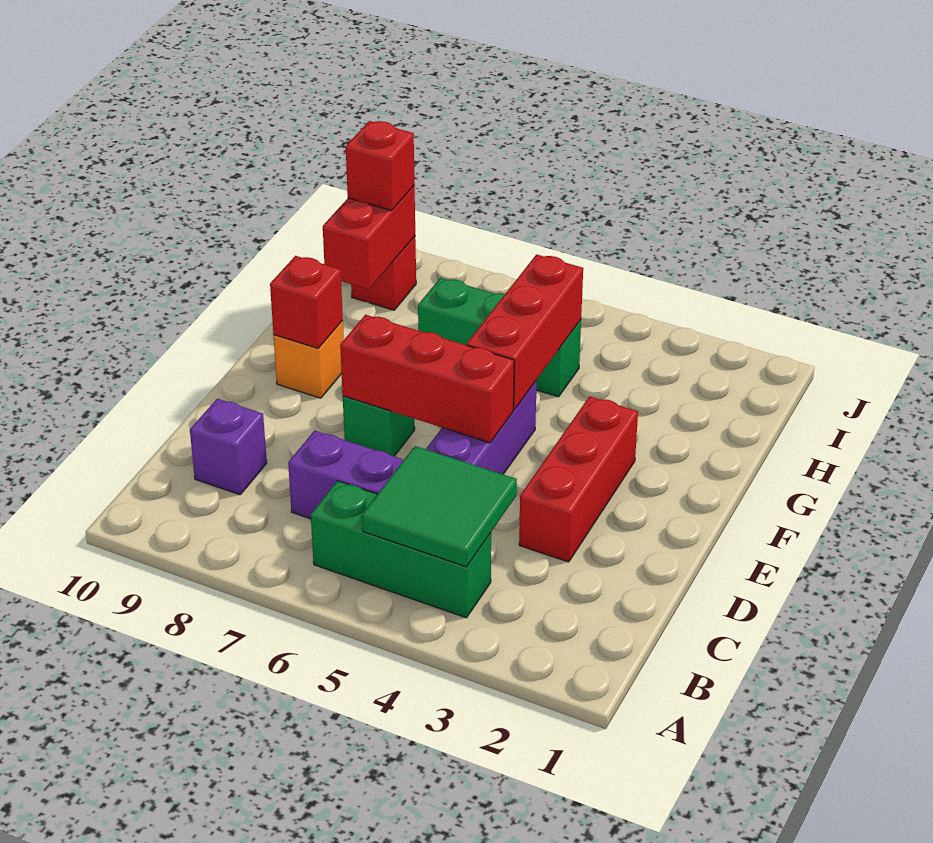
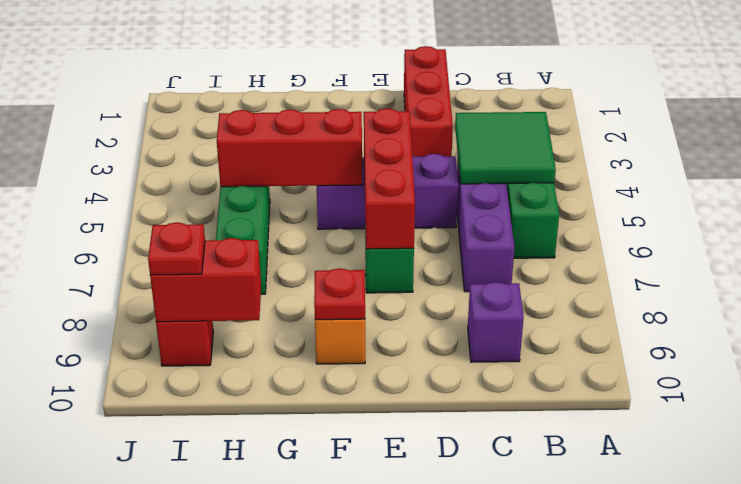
red 1x3 brick [519,396,638,562] -> red 1x3 brick turned to [404,46,453,157]
red 1x1 brick [270,256,343,348] -> red 1x1 plate [314,268,365,320]
red 1x1 brick [346,121,415,210] -> red 1x1 plate [148,222,205,275]

